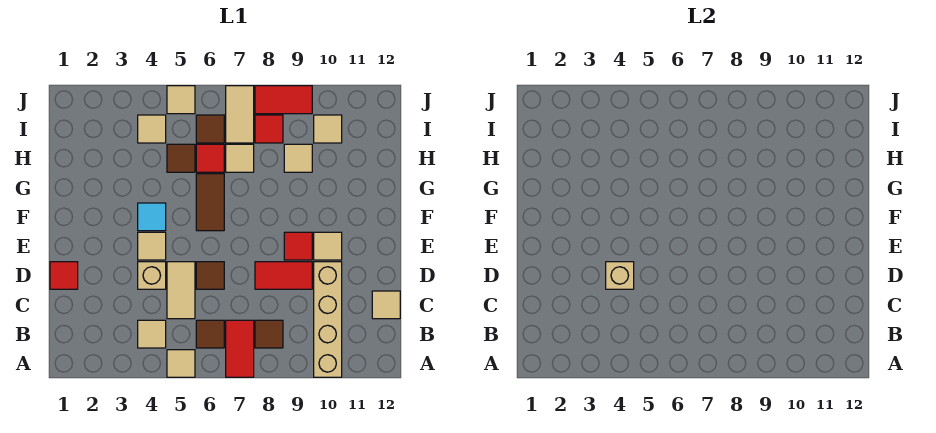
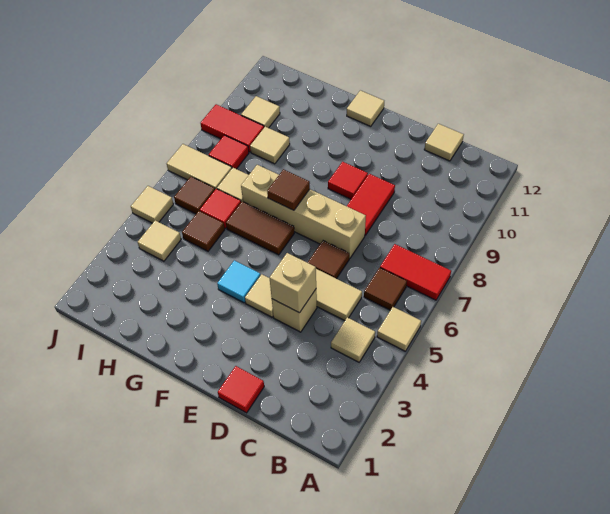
tan 1x4 brick [314,262,342,377] -> tan 1x4 brick moved to [241,165,366,258]
brown 1x1 tile [255,320,283,348] -> brown 1x1 tile moved to [267,169,310,210]
tan 1x1 tile [314,232,342,260] -> tan 1x1 tile moved to [347,90,384,126]
red 1x2 tile [255,86,312,114] -> red 1x2 tile turned to [201,104,264,152]

